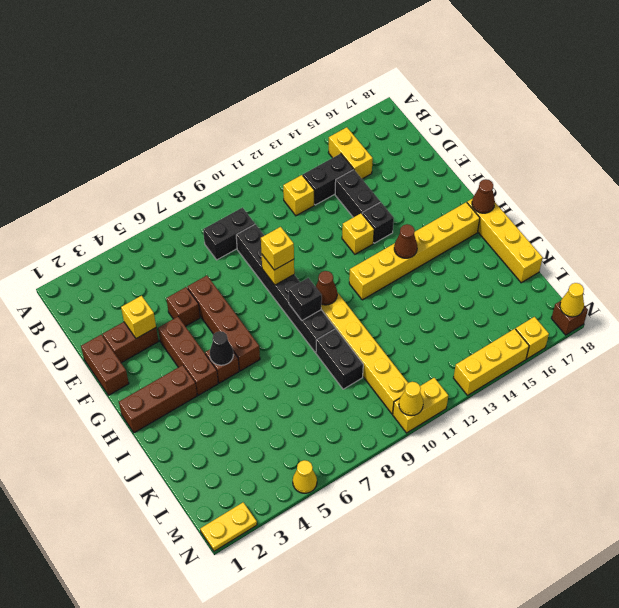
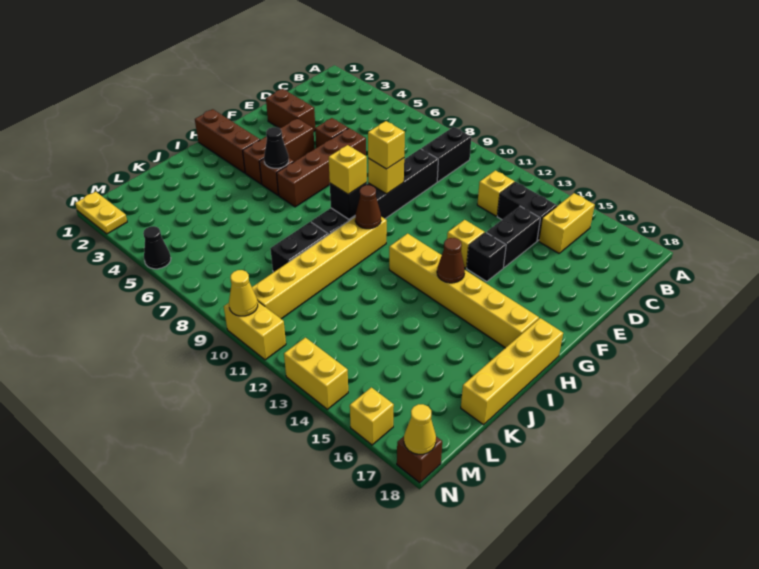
black 1x2 brick [203,208,255,260] -> black 1x2 brick turned to [421,127,471,182]
brown 1x2 brick [81,335,129,395] -> none
yellow 1x1 brick [121,296,156,338] -> yellow 1x1 brick moved to [329,145,367,194]
brown 1x1 cone [472,179,495,213] -> none
yellow 1x1 cone [293,460,317,493] -> black 1x1 cone [143,226,171,269]
yellow 1x3 brick [454,329,529,395] -> yellow 1x2 brick [284,338,348,409]

